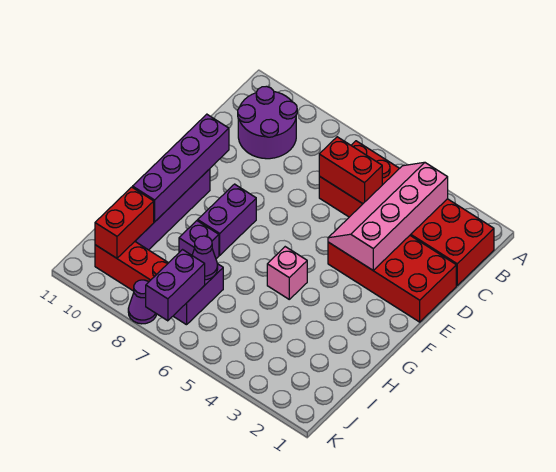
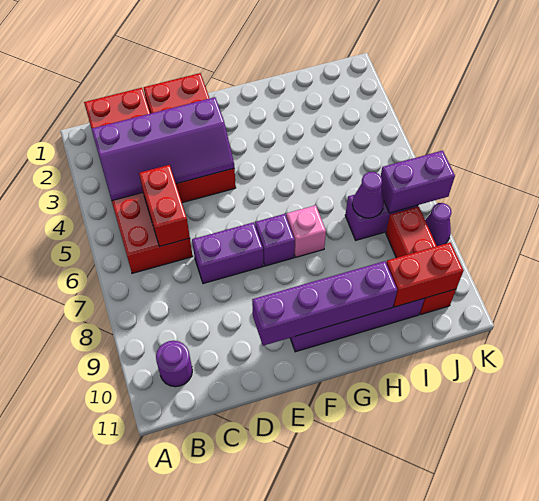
pink 2x4 slope [328,162,448,271] -> purple 2x4 slope [92,97,234,201]
purple 2x2 round brick [238,86,297,159] -> purple 1x1 round brick [156,341,192,387]
purple 1x2 brick [198,184,256,255] -> purple 1x2 brick moved to [192,222,263,284]
pink 1x1 brick [267,247,307,299] -> pink 1x1 brick moved to [286,205,326,257]
purple 1x1 brick [179,221,219,259] -> purple 1x1 brick moved to [255,214,295,266]

